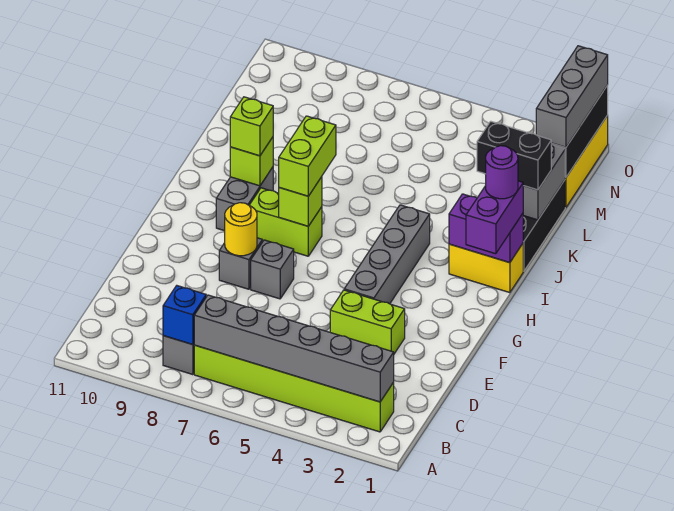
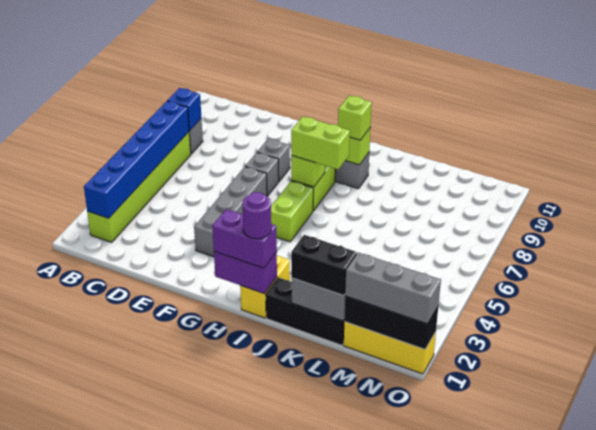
grey 1x6 brick [194,295,394,402] -> blue 1x6 brick [84,101,189,218]
lime 1x2 brick [330,290,405,354] -> lime 1x2 brick moved to [271,181,313,242]
grey 1x4 brick [344,205,430,304] -> grey 1x4 brick turned to [194,167,267,257]
yellow 1x1 round brick [225,203,257,256] -> none
purple 1x2 brick [449,194,523,263] -> purple 1x2 brick turned to [214,252,277,294]
black 1x2 brick [477,121,551,190] -> black 1x2 brick turned to [291,235,357,295]

